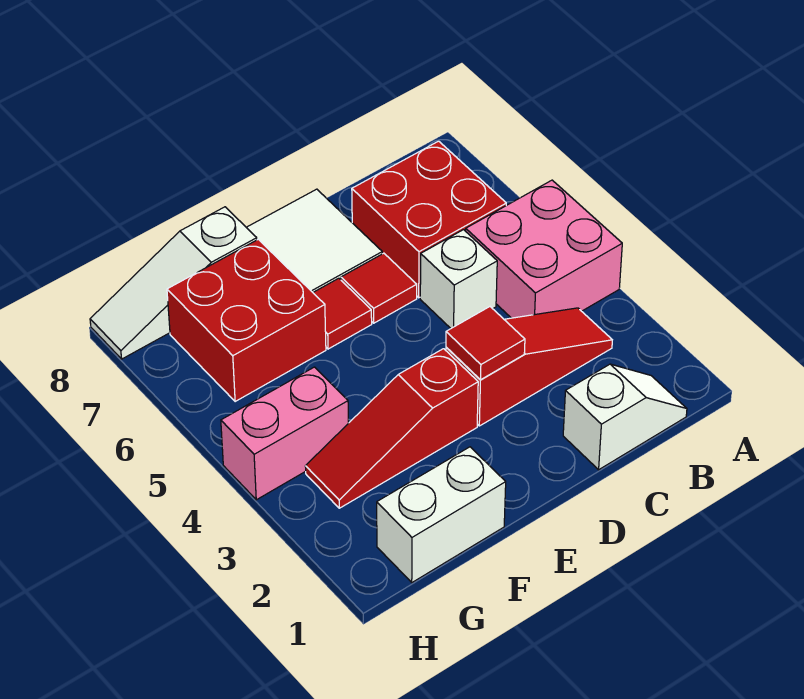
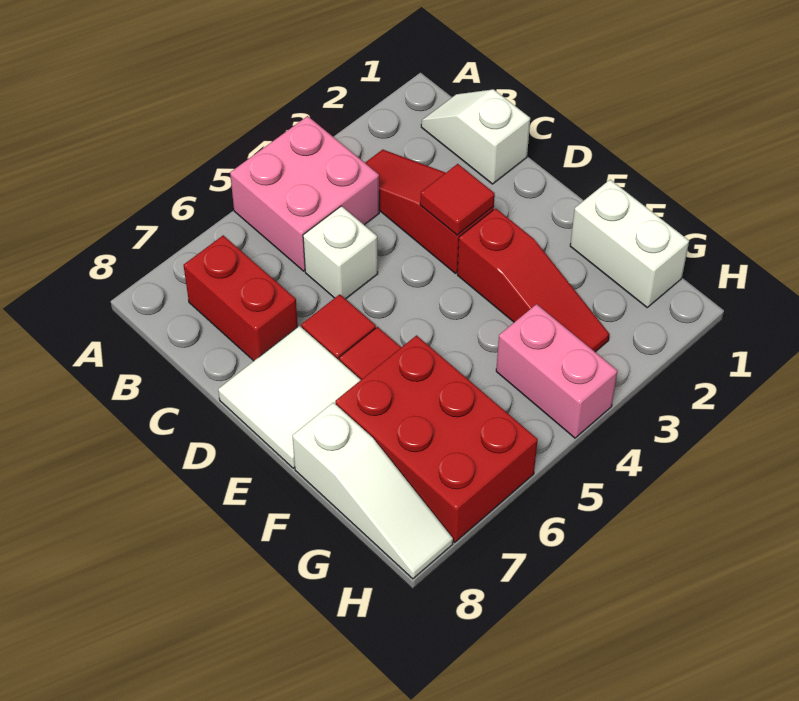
red 2x2 brick [352,141,506,298] -> red 1x2 brick [183,235,298,361]
red 2x2 brick [167,239,326,402] -> red 2x3 brick [335,335,538,542]

